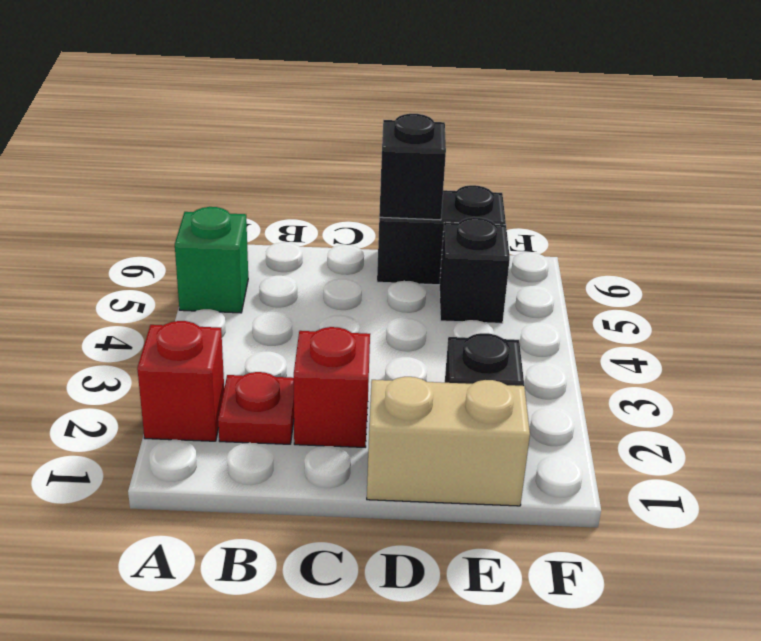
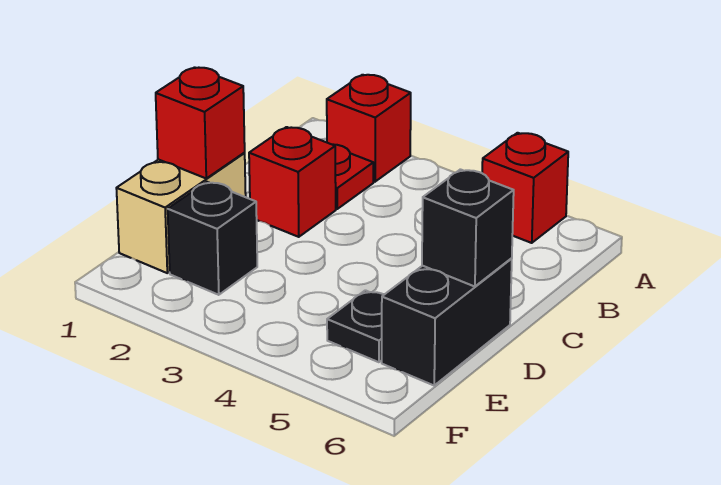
green 1x1 brick [175,207,248,313] -> red 1x1 brick [482,133,568,243]
none -> red 1x1 brick [156,67,245,178]
black 1x1 brick [440,217,510,323] -> black 1x1 plate [327,290,384,362]

